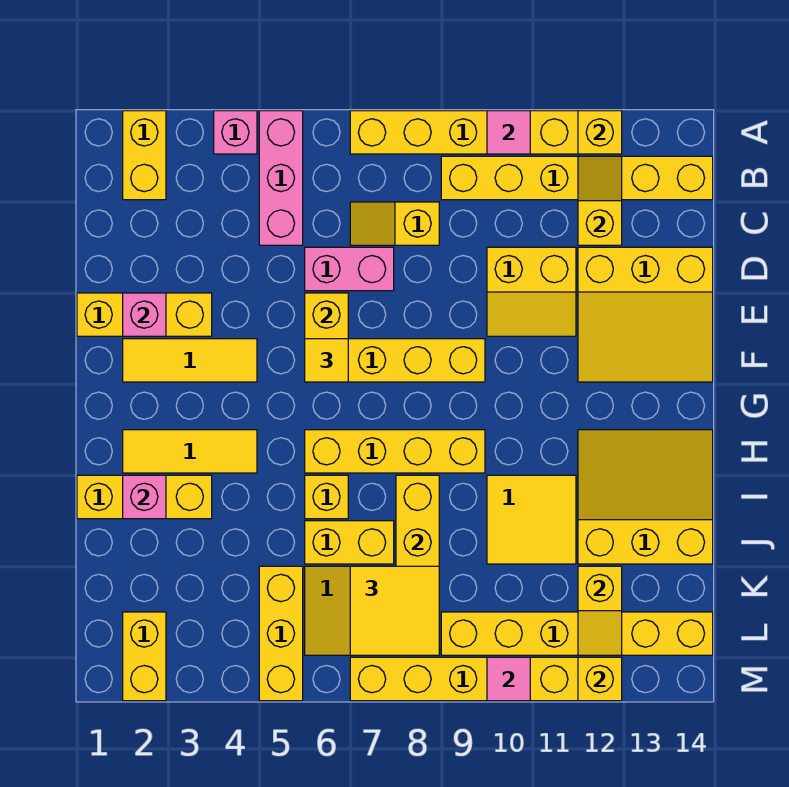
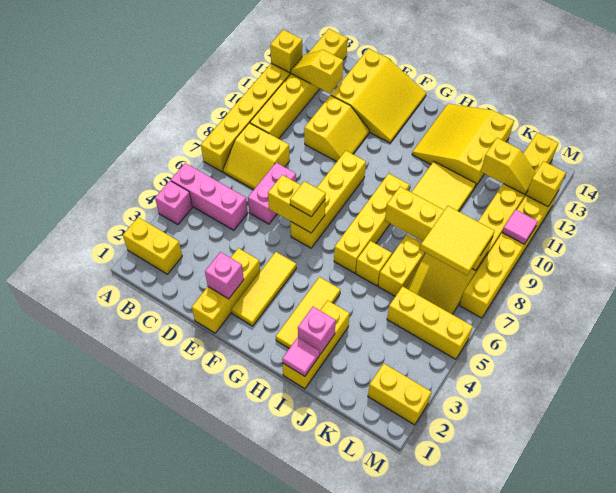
pink 1x1 tile [487,111,530,154] -> pink 1x1 tile moved to [282,338,320,376]
yellow 1x2 slope [350,202,439,245] -> yellow 2x2 slope [223,123,290,190]

